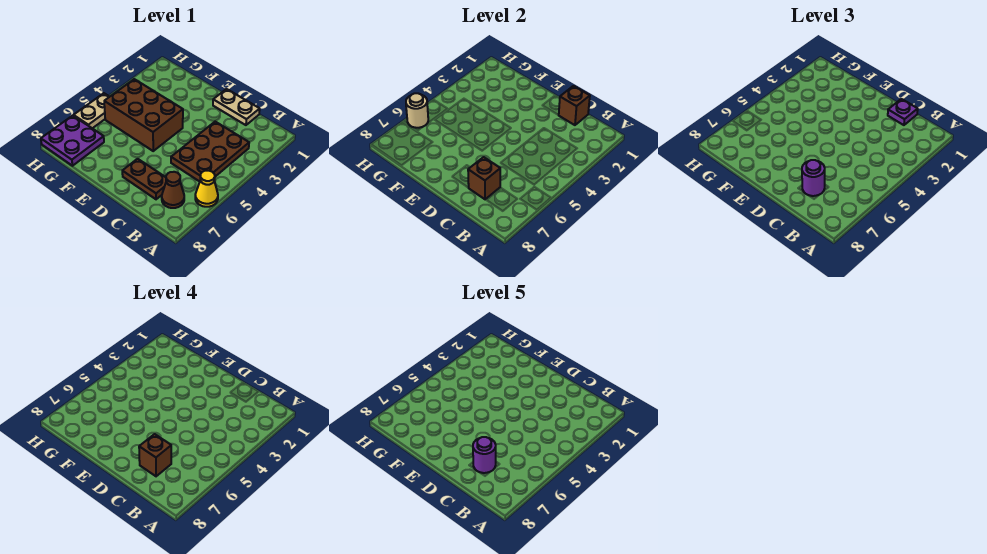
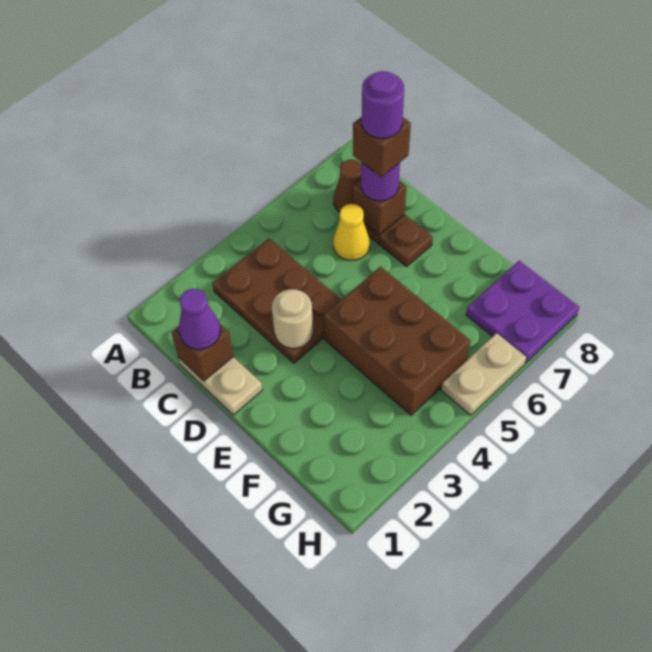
yellow 1x1 cone [195,171,218,207] -> yellow 1x1 cone moved to [333,204,370,260]
brown 2x3 plate [171,122,249,182] -> brown 2x3 plate turned to [212,238,341,363]
purple 1x1 plate [888,99,918,125] -> purple 1x1 cone [179,289,220,349]
tan 1x1 round brick [406,93,428,128] -> tan 1x1 round brick moved to [272,289,313,348]

